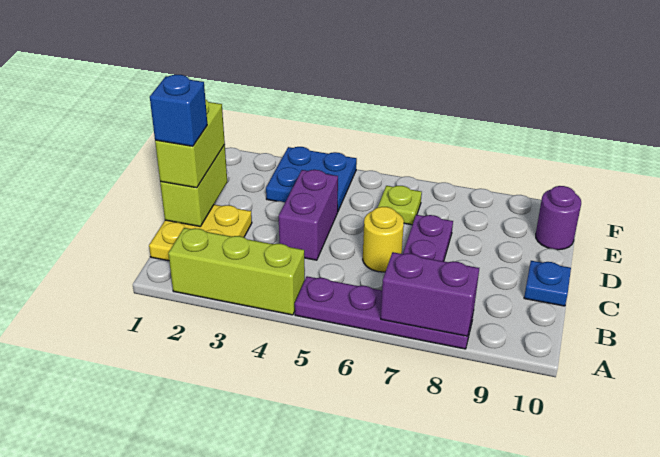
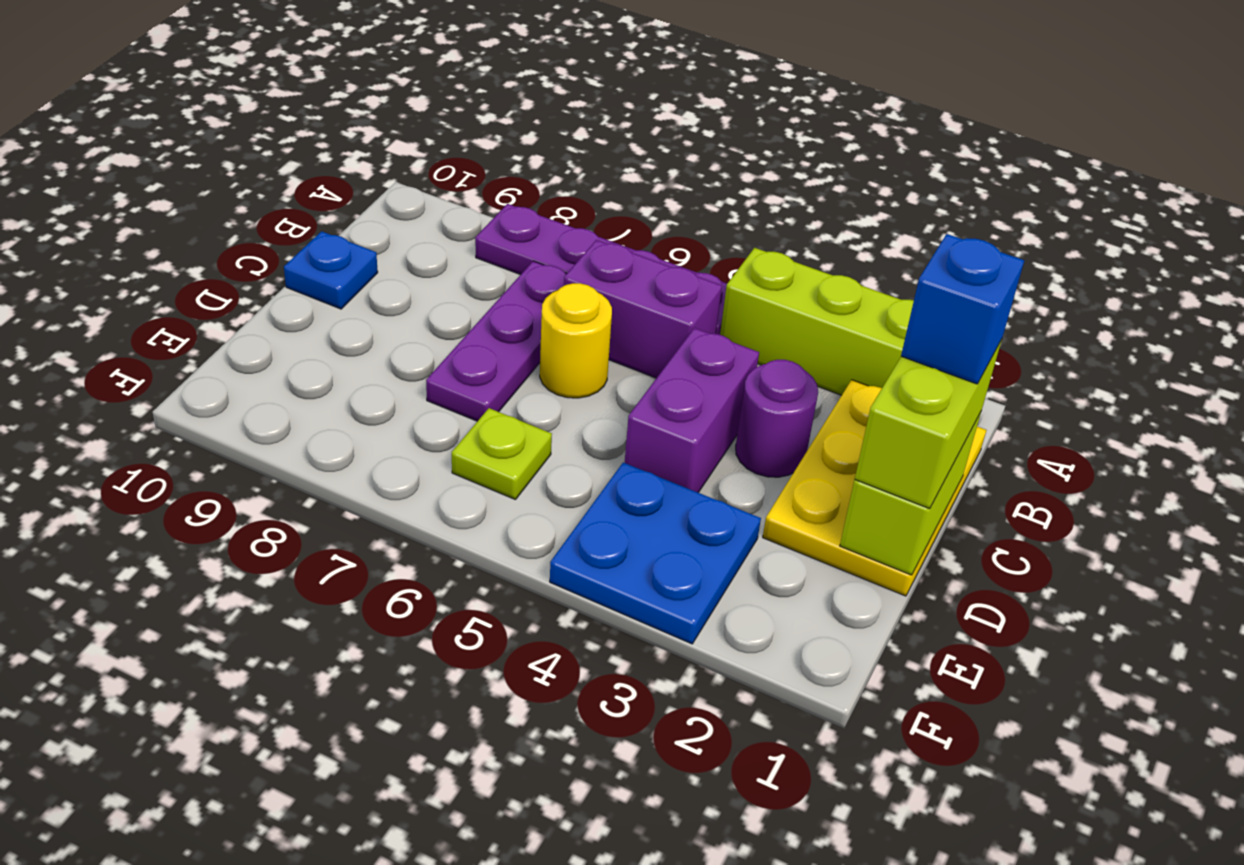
purple 1x2 brick [381,252,479,336] -> purple 1x2 brick moved to [564,240,722,378]
yellow 2x2 plate [149,205,252,261] -> yellow 2x3 plate [763,380,986,596]
purple 1x1 round brick [536,186,581,250] -> purple 1x1 round brick moved to [736,360,818,477]

